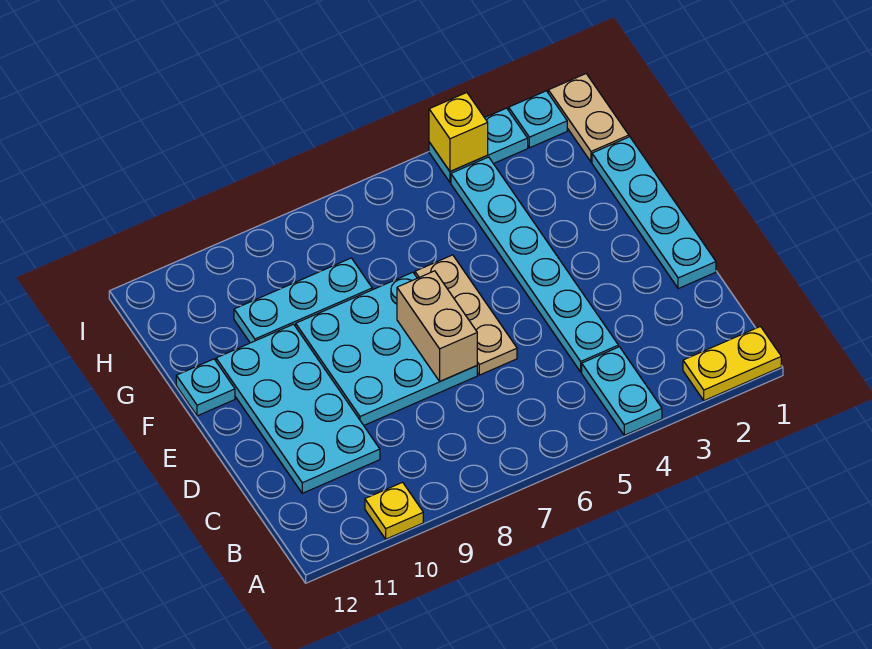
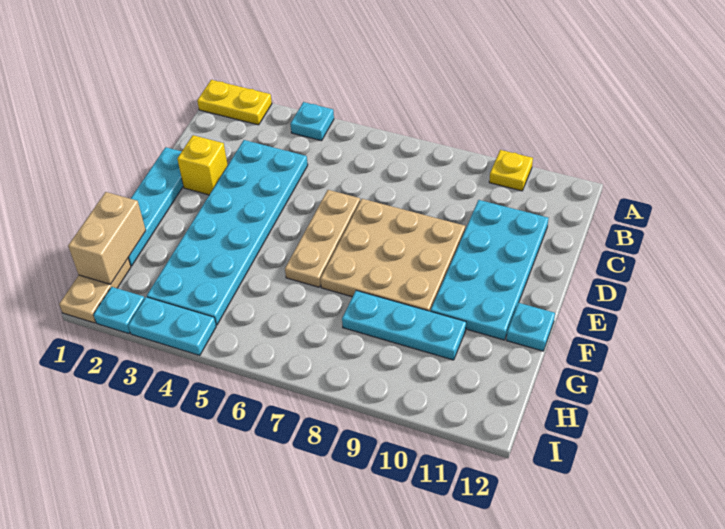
cyan 1x2 plate [582,347,662,435] -> cyan 1x1 plate [291,102,334,141]
cyan 1x6 plate [451,157,618,372] -> cyan 2x6 plate [147,140,308,325]
cyan 3x3 plate [296,272,477,425] -> tan 3x3 plate [320,199,465,311]
tan 1x2 brick [397,271,477,381] -> tan 1x2 brick moved to [68,192,146,284]
yellow 1x1 brick [429,93,488,171] -> yellow 1x1 brick moved to [177,135,228,195]

